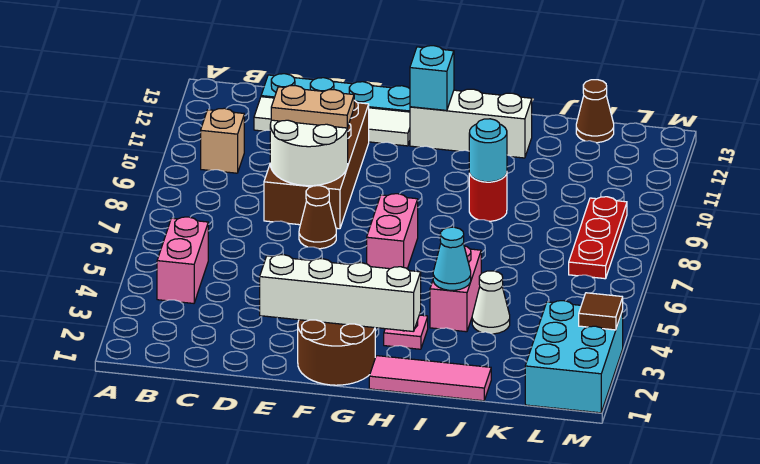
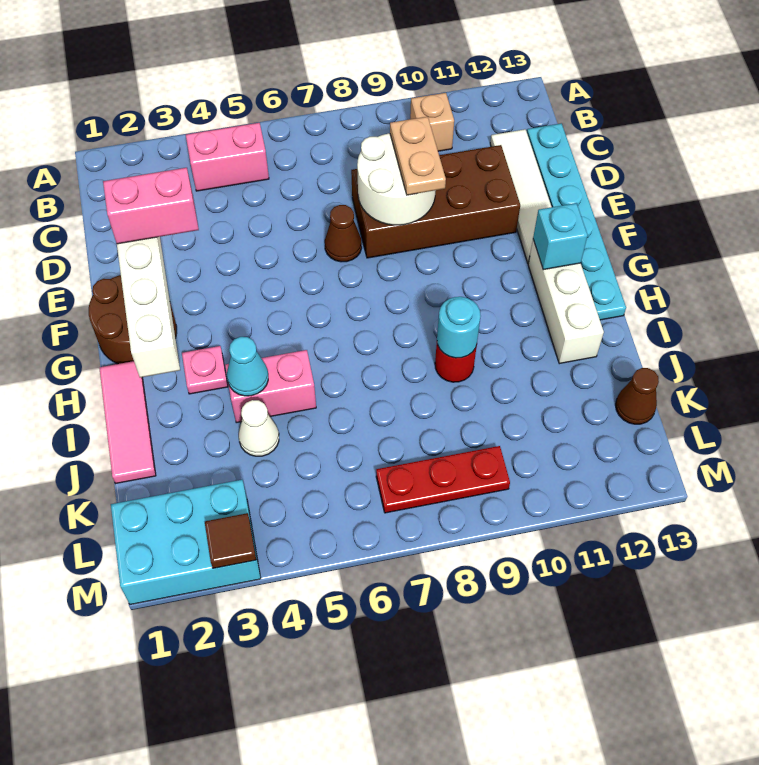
pink 1x2 brick [367,194,418,269] -> pink 1x2 brick moved to [103,168,199,244]

